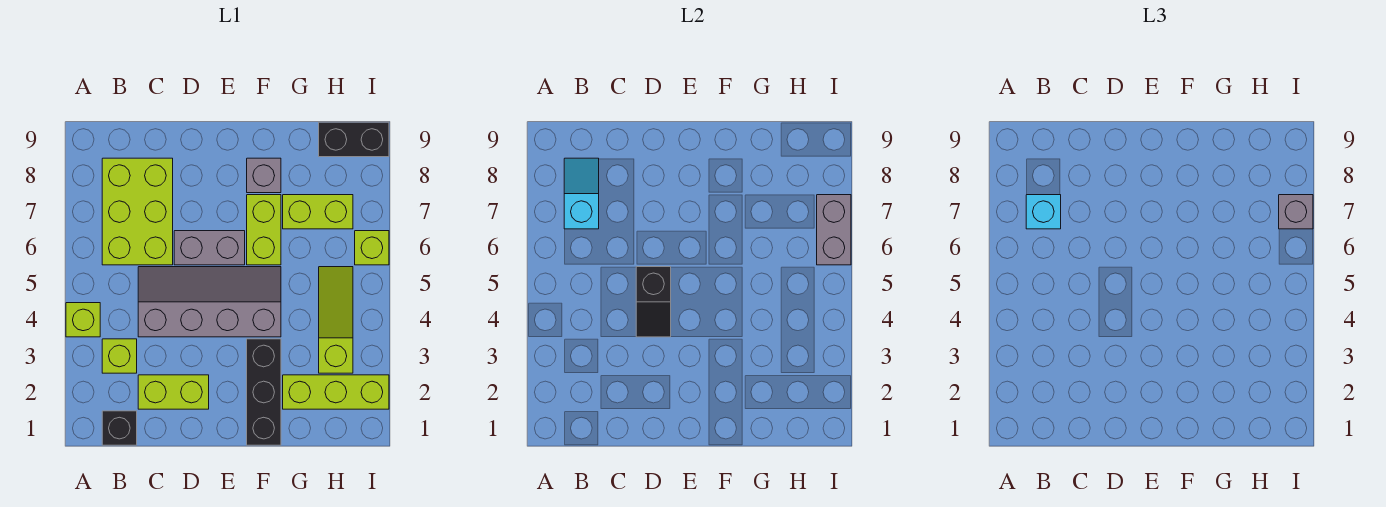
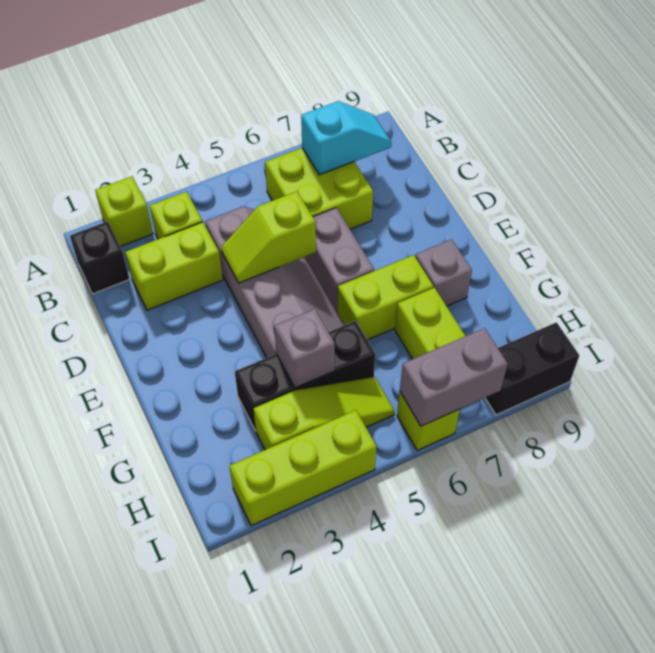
lime 1x1 brick [66,303,100,337] -> lime 1x1 brick moved to [95,176,153,246]
lime 2x3 brick [102,158,173,265] -> lime 2x2 brick [265,148,373,229]
cyan 1x1 brick [1026,195,1061,229] -> none
lime 1x2 brick [138,375,209,409] -> lime 1x2 brick turned to [125,222,223,310]
black 1x2 slope [636,267,671,337] -> lime 1x2 slope [221,191,316,283]
black 1x3 brick [247,339,281,445] -> black 1x3 brick moved to [235,321,375,431]
lime 1x3 brick [283,375,389,409] -> lime 1x3 brick turned to [229,410,377,526]
black 1x2 brick [319,122,389,157] -> black 1x2 brick turned to [485,322,579,415]
grey 1x1 brick [1279,195,1313,229] -> grey 1x1 brick moved to [274,309,335,388]

